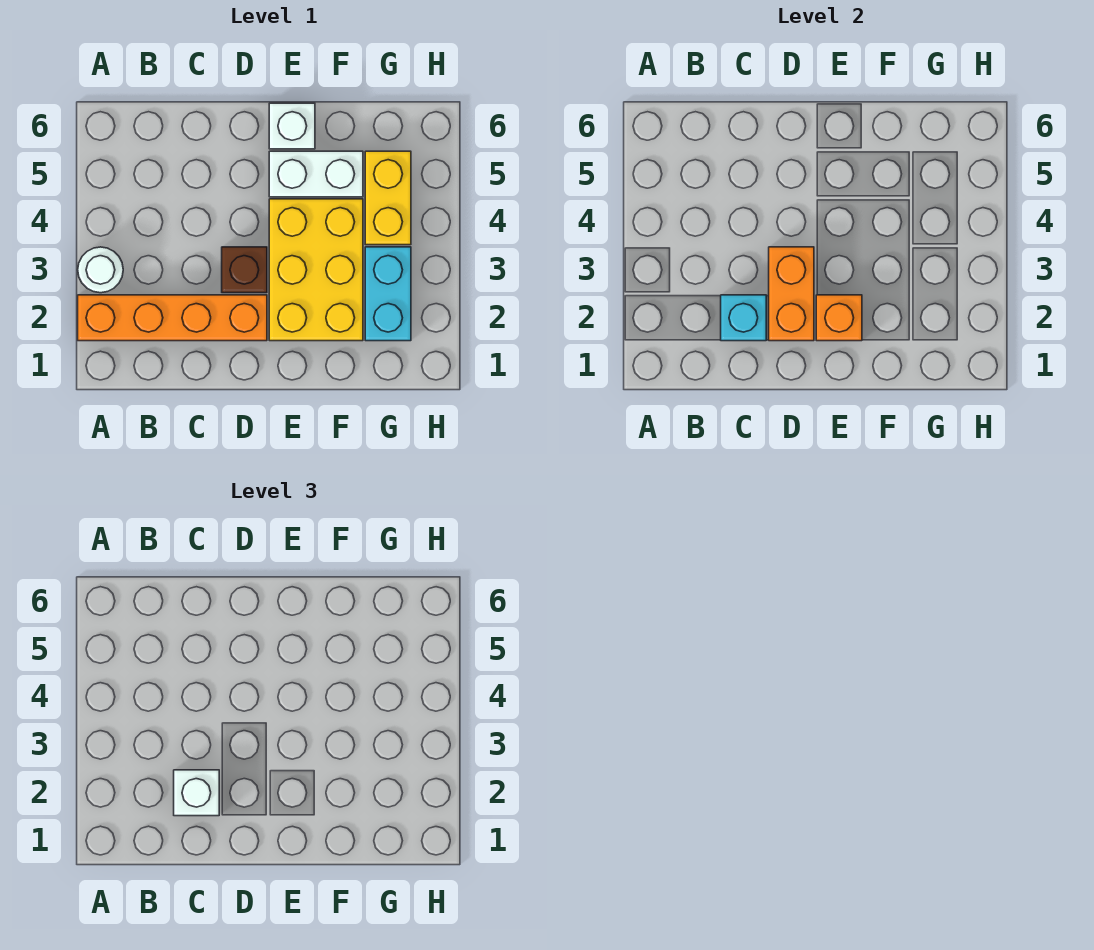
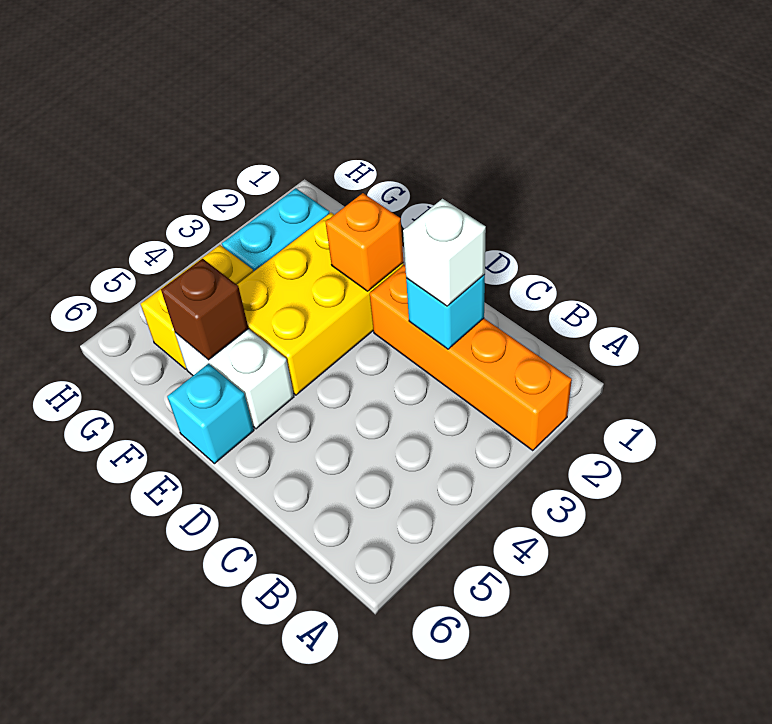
white 1x1 round brick [78,247,123,293] -> none
orange 1x2 brick [769,247,814,341] -> none
brown 1x1 brick [222,247,267,293] -> brown 1x1 brick moved to [161,259,249,360]
white 1x1 brick [269,103,315,149] -> cyan 1x1 brick [167,364,254,464]

